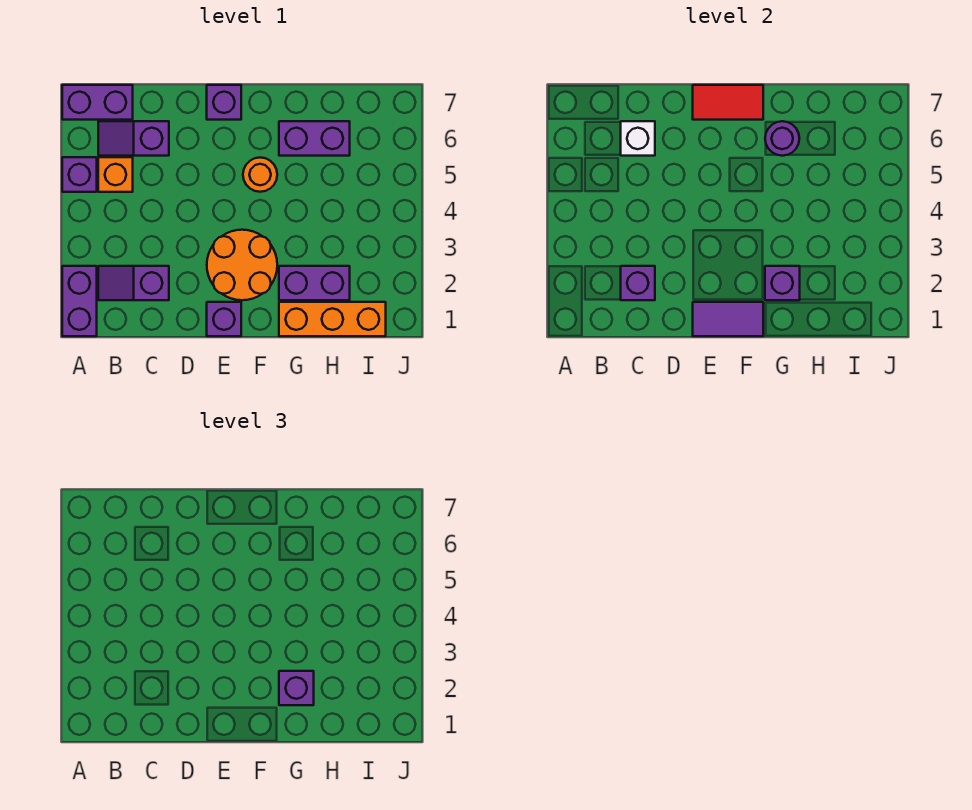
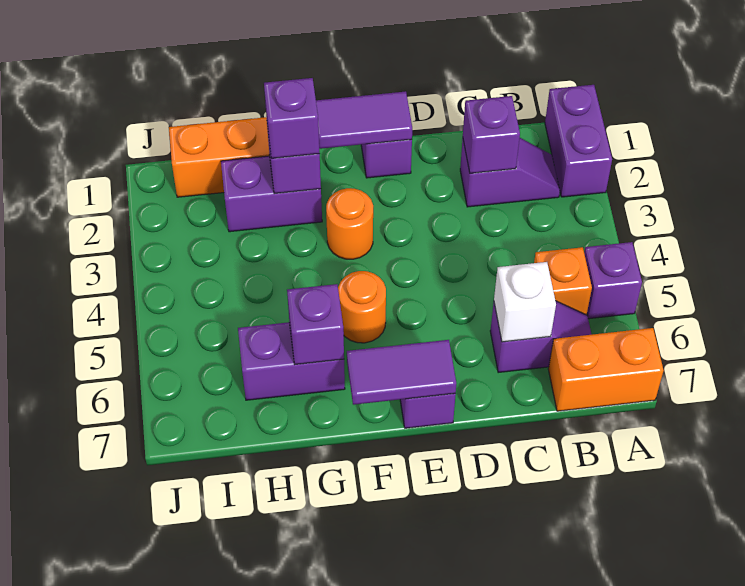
purple 1x2 brick [62,85,133,120] -> orange 1x2 brick [548,328,664,411]
orange 2x2 round brick [207,230,277,300] -> orange 1x1 round brick [326,188,373,259]
red 1x2 tile [693,85,763,120] -> purple 1x2 tile [347,340,456,405]
purple 1x1 round brick [765,121,799,156] -> purple 1x1 brick [287,284,344,365]

